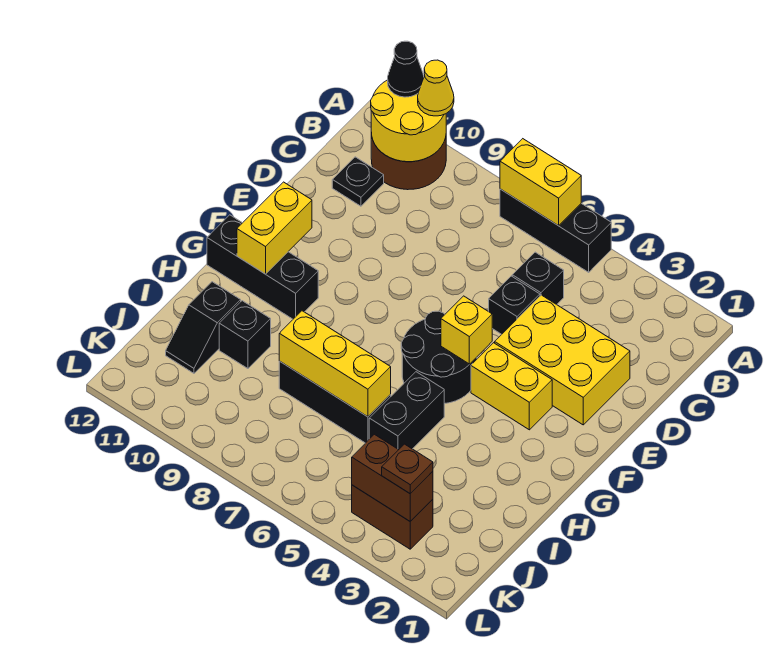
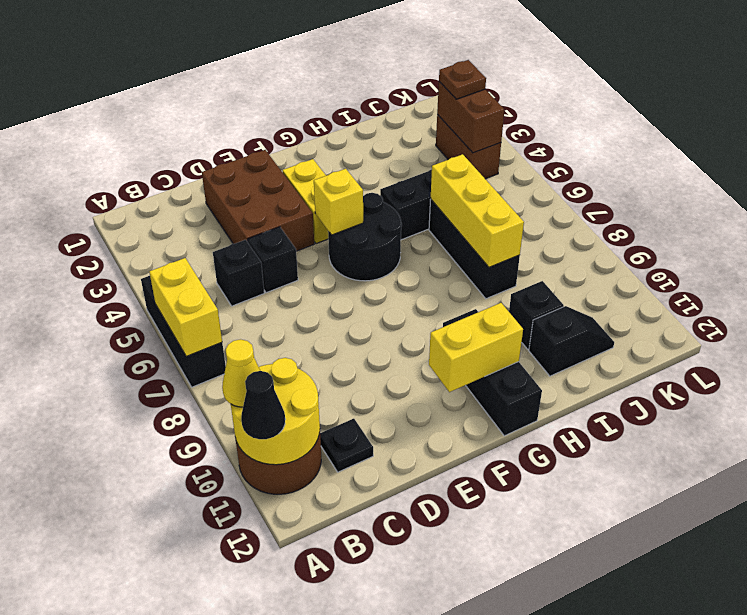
yellow 2x3 brick [495,295,630,425] -> brown 2x3 brick [202,150,314,251]

